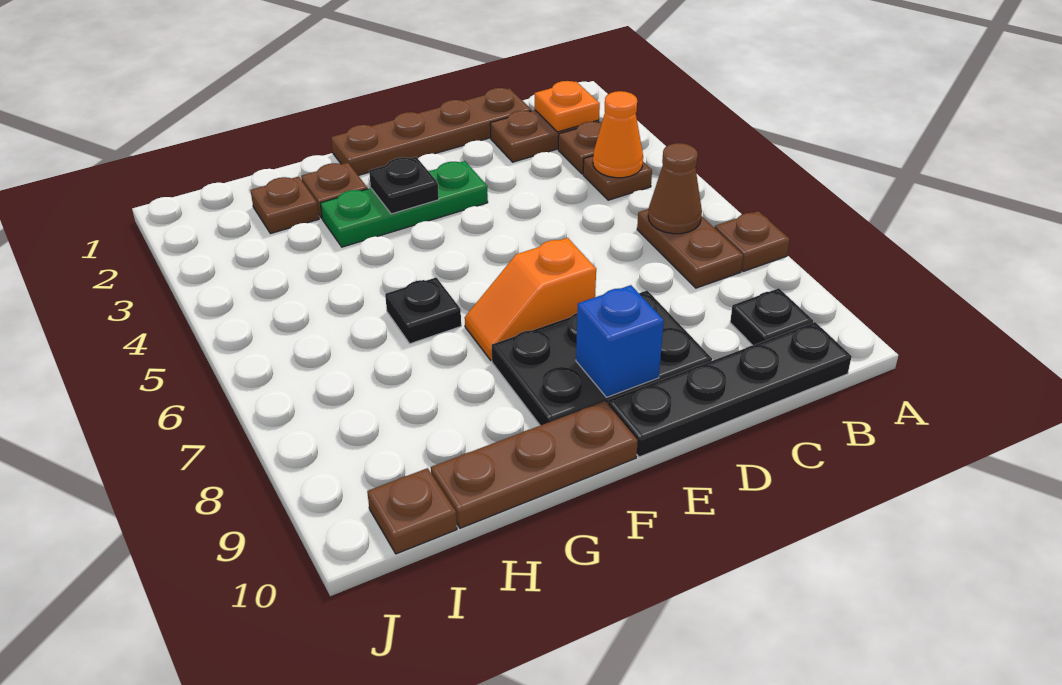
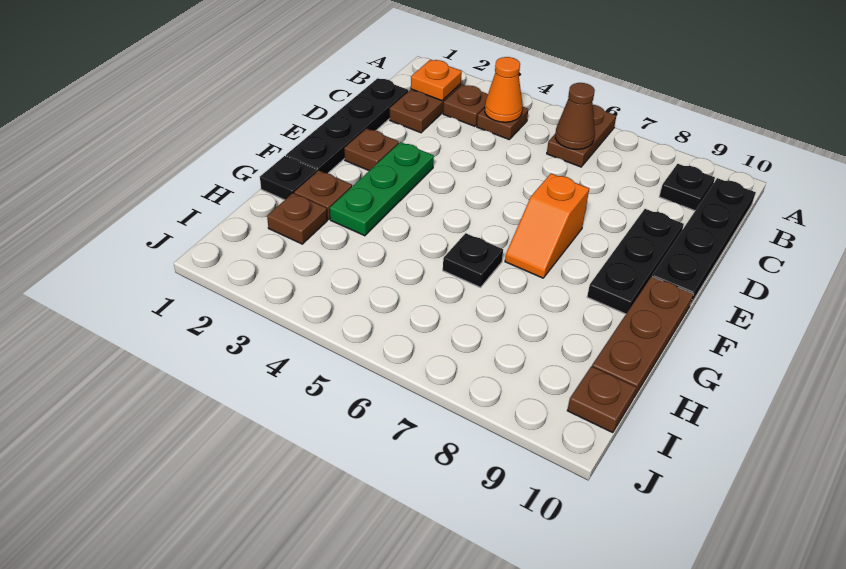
brown 1x1 plate [715,211,790,271] -> brown 1x1 plate moved to [344,128,399,171]
brown 1x2 plate [637,209,743,288] -> brown 1x2 plate turned to [547,105,616,167]
brown 1x4 plate [331,88,531,175] -> black 1x4 plate [286,78,408,173]
black 2x3 plate [492,291,712,426] -> black 1x3 plate [587,209,684,314]
blue 1x1 brick [576,285,664,397] -> none
black 1x1 plate [369,157,439,214] -> black 1x1 plate moved to [260,156,317,200]

